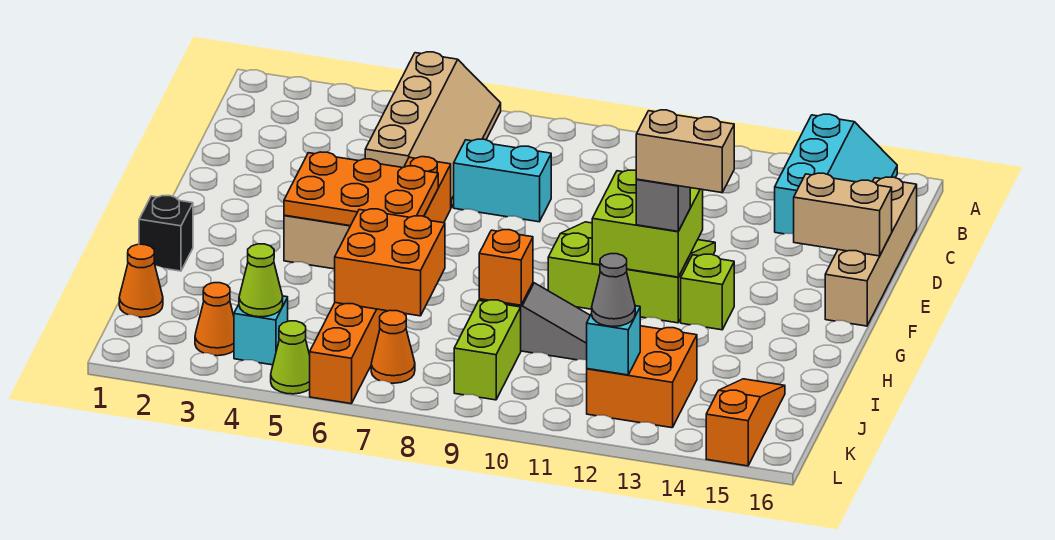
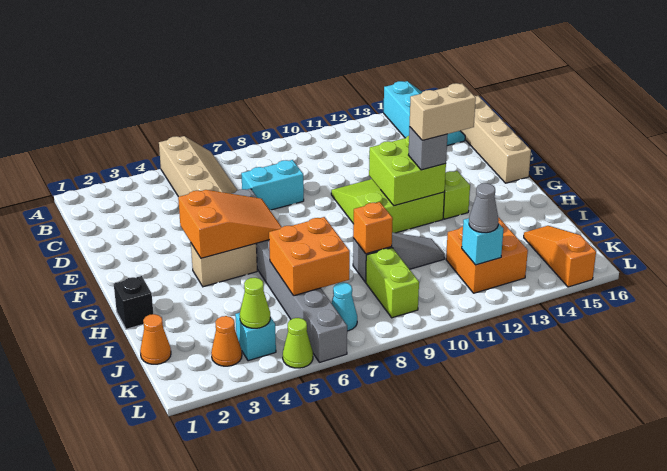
orange 1x8 brick [310,157,451,404] -> grey 1x8 brick [232,189,347,362]
tan 1x2 brick [794,173,892,256] -> none
orange 2x3 plate [284,152,438,226] -> orange 2x3 slope [178,190,282,258]
orange 1x1 cone [371,310,415,383] -> cyan 1x1 cone [332,282,357,331]

